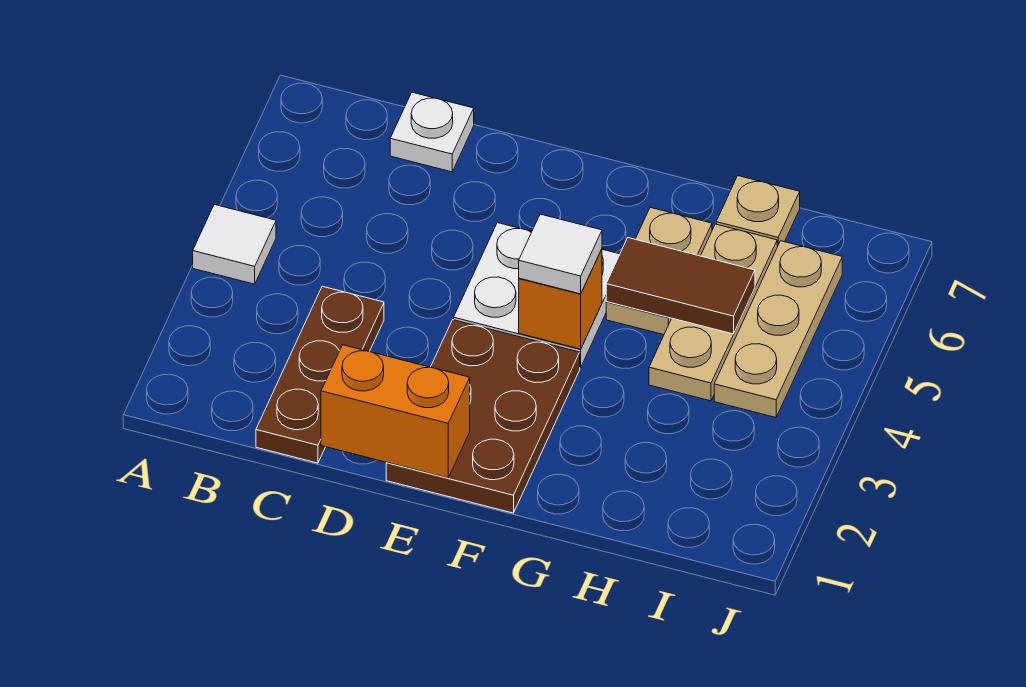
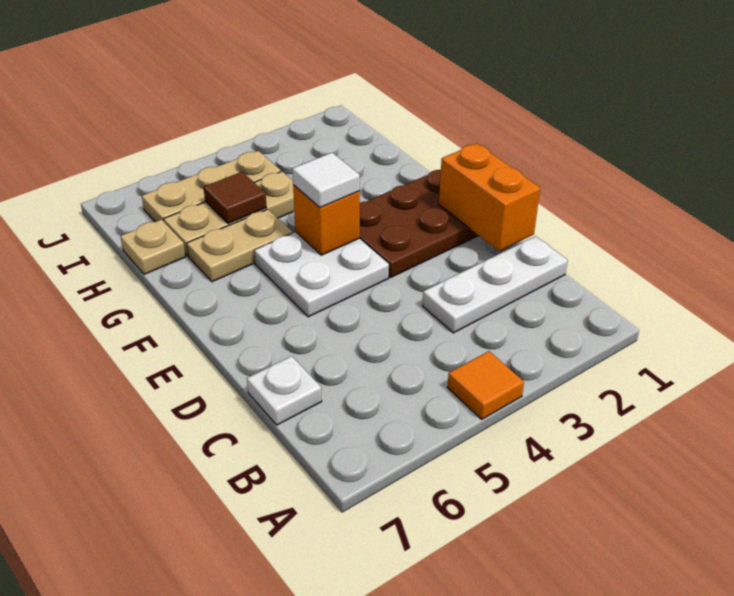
white 1x1 tile [193,205,276,284] -> orange 1x1 tile [447,351,524,419]
brown 1x3 plate [256,286,384,463] -> white 1x3 plate [422,236,568,333]
brown 1x2 tile [606,238,755,334] -> brown 1x1 tile [204,172,267,223]

